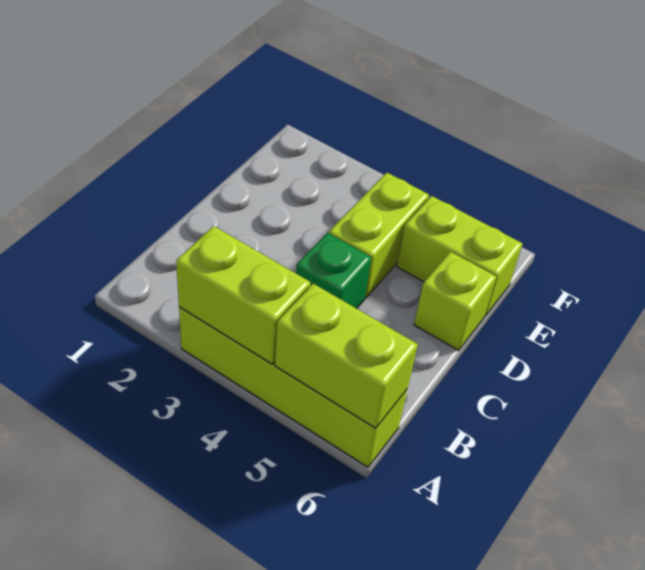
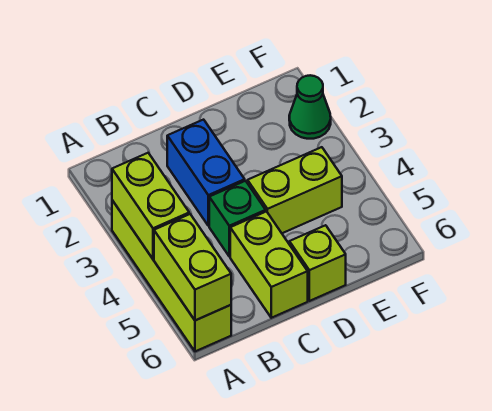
none -> blue 1x2 brick [167,120,245,226]
lime 1x2 brick [397,196,523,316] -> lime 1x2 brick moved to [230,212,308,318]
none -> green 1x1 cone [289,75,331,139]

